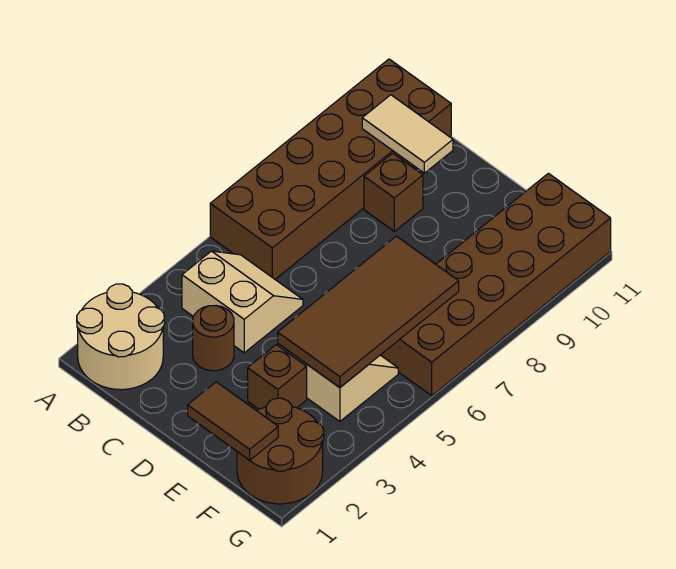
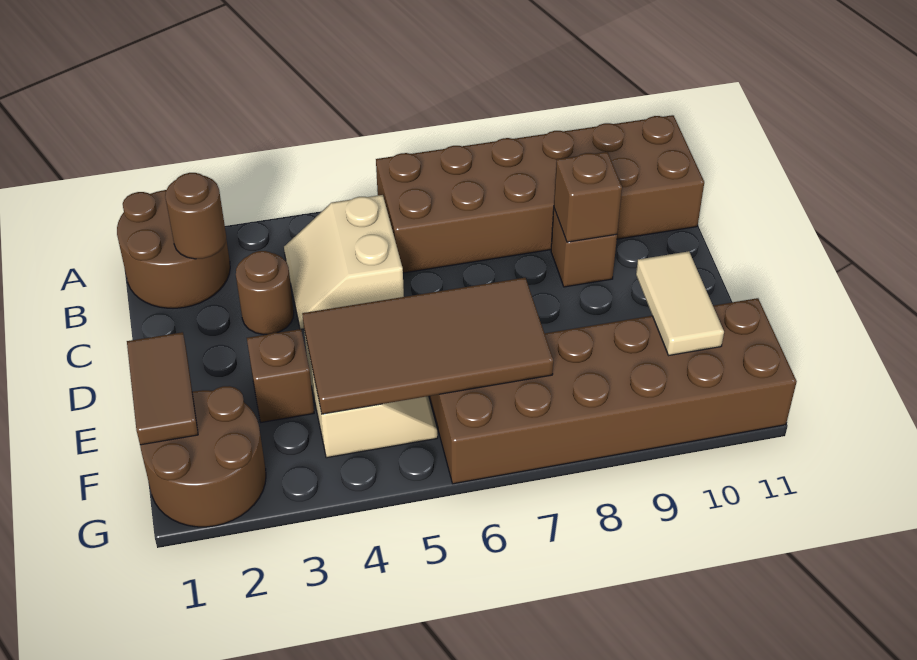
tan 2x2 round brick [77,284,164,390] -> brown 2x2 round brick [117,190,230,308]
none -> brown 1x1 round brick [165,173,226,259]
tan 2x2 slope [182,251,303,353] -> tan 2x2 slope turned to [284,195,404,329]
tan 1x2 tile [362,95,453,173] -> tan 1x2 tile moved to [636,251,724,355]
none -> brown 1x1 brick [554,152,622,242]

